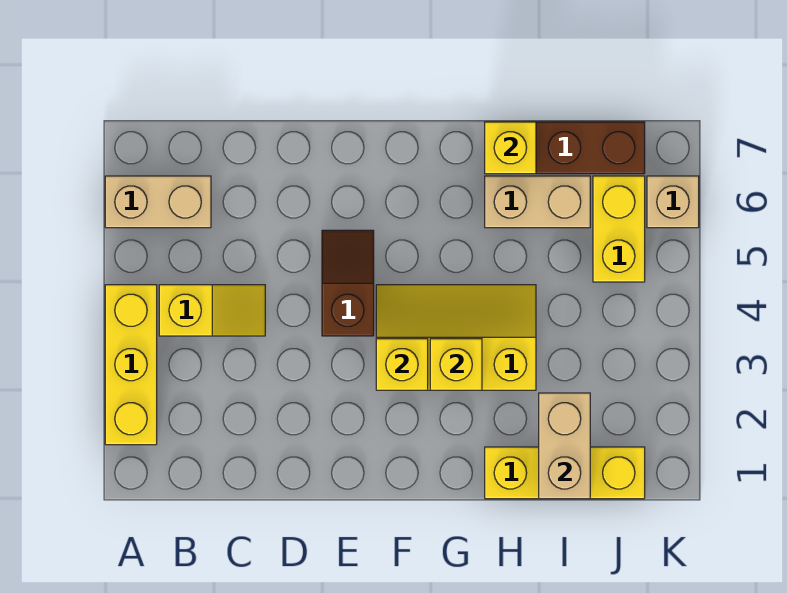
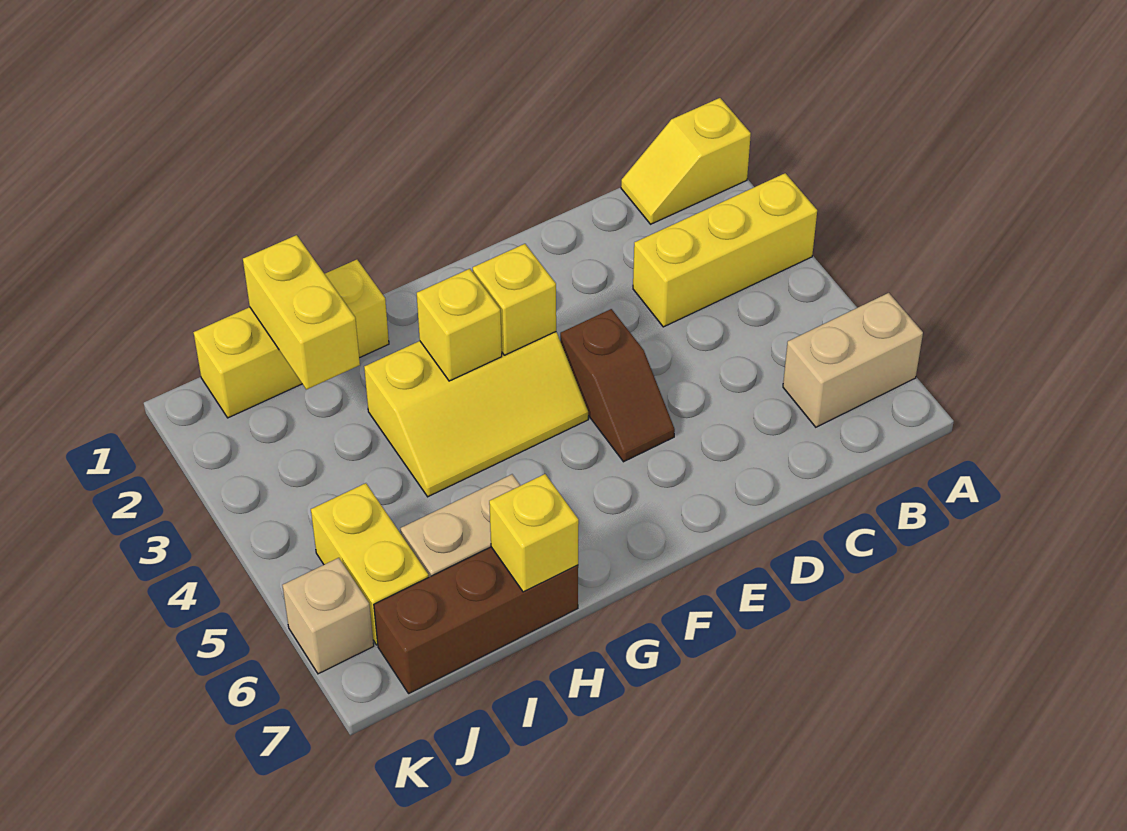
yellow 1x3 brick [105,285,157,445] -> yellow 1x3 brick turned to [633,173,817,327]
yellow 1x2 slope [159,285,265,336] -> yellow 1x2 slope moved to [621,98,751,224]
tan 1x2 brick [539,393,590,499] -> yellow 1x2 brick [243,235,360,390]

